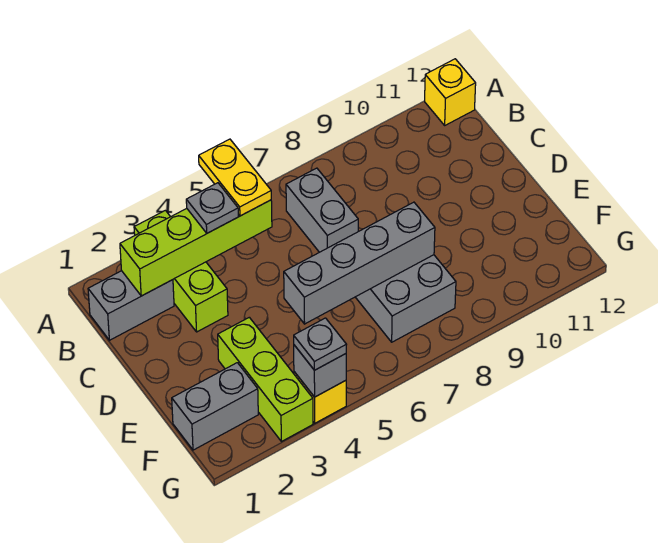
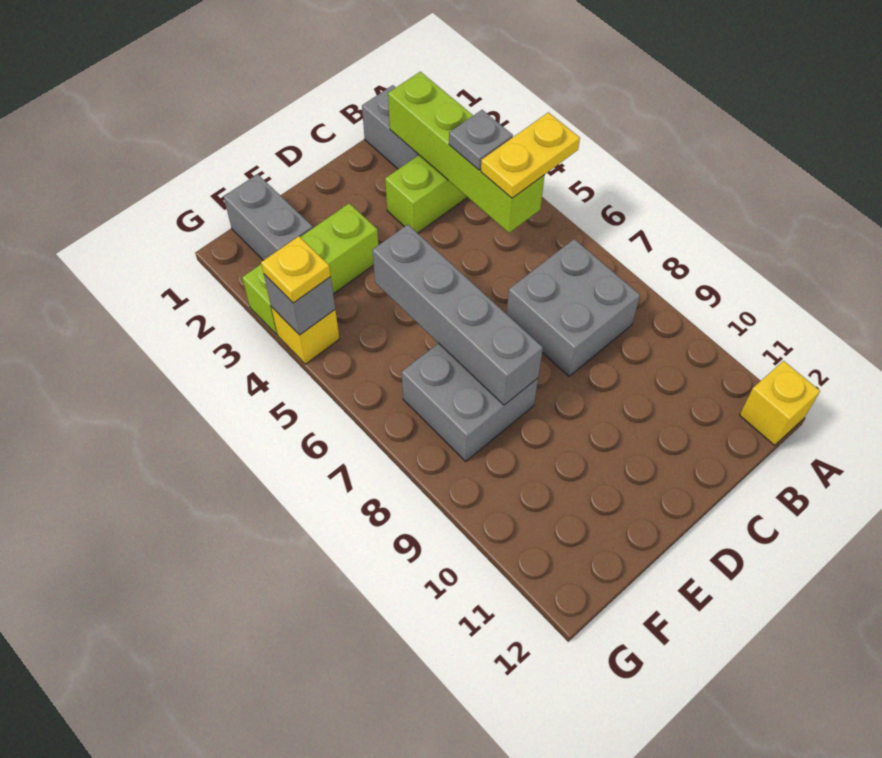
grey 1x2 brick [286,168,358,252] -> grey 2x2 brick [507,239,640,376]
grey 1x1 plate [294,318,347,370] -> yellow 1x1 plate [261,236,331,303]

